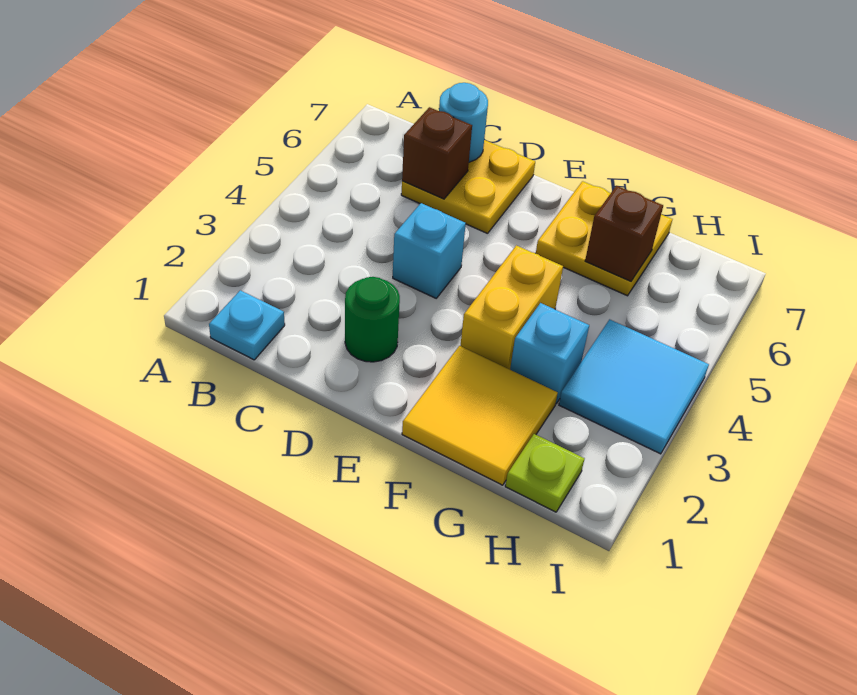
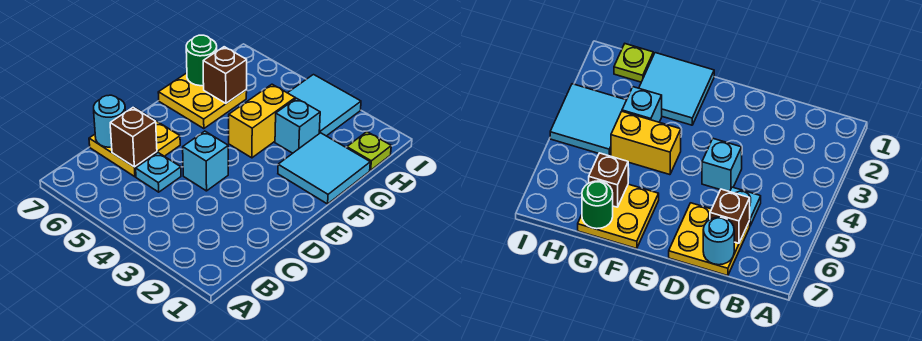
cyan 1x1 plate [209,290,285,360] -> cyan 1x1 plate moved to [136,153,181,192]
green 1x1 round brick [345,277,400,362] -> green 1x1 round brick moved to [186,35,217,86]
yellow 2x2 tile [402,346,558,485] -> cyan 2x2 tile [278,133,370,204]
yellow 1x2 brick [460,245,563,369] -> yellow 1x2 brick turned to [229,84,295,158]

